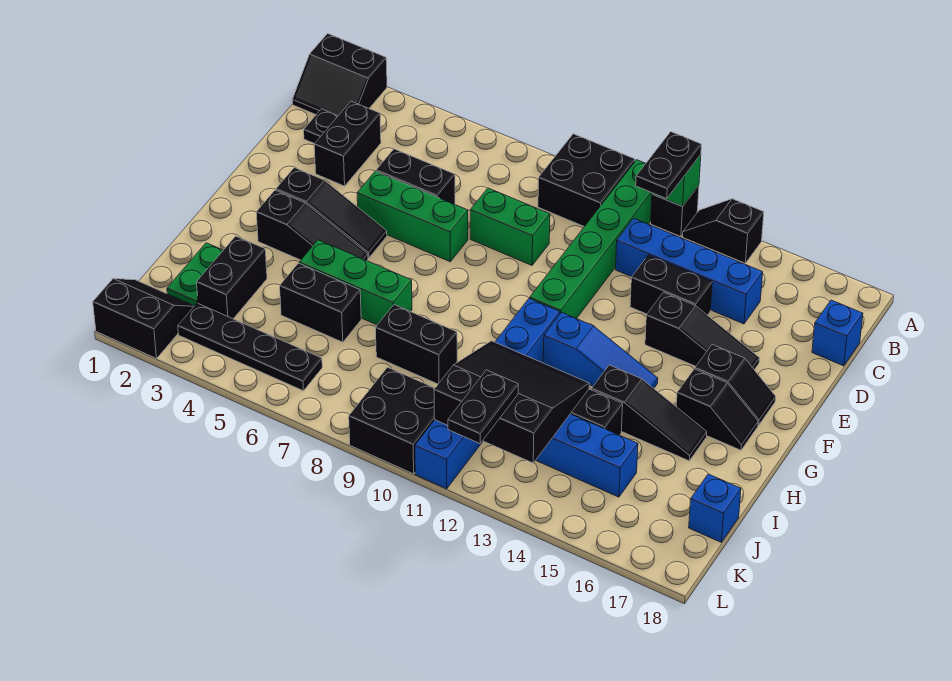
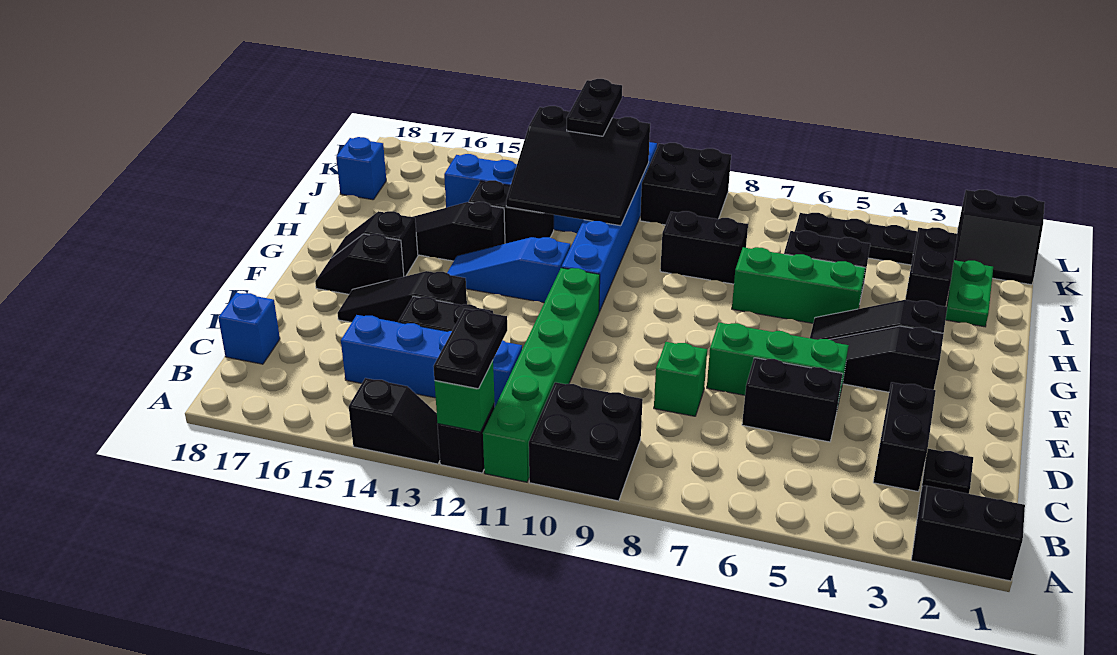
green 1x2 brick [470,188,550,265] -> green 1x1 brick [654,342,707,416]

